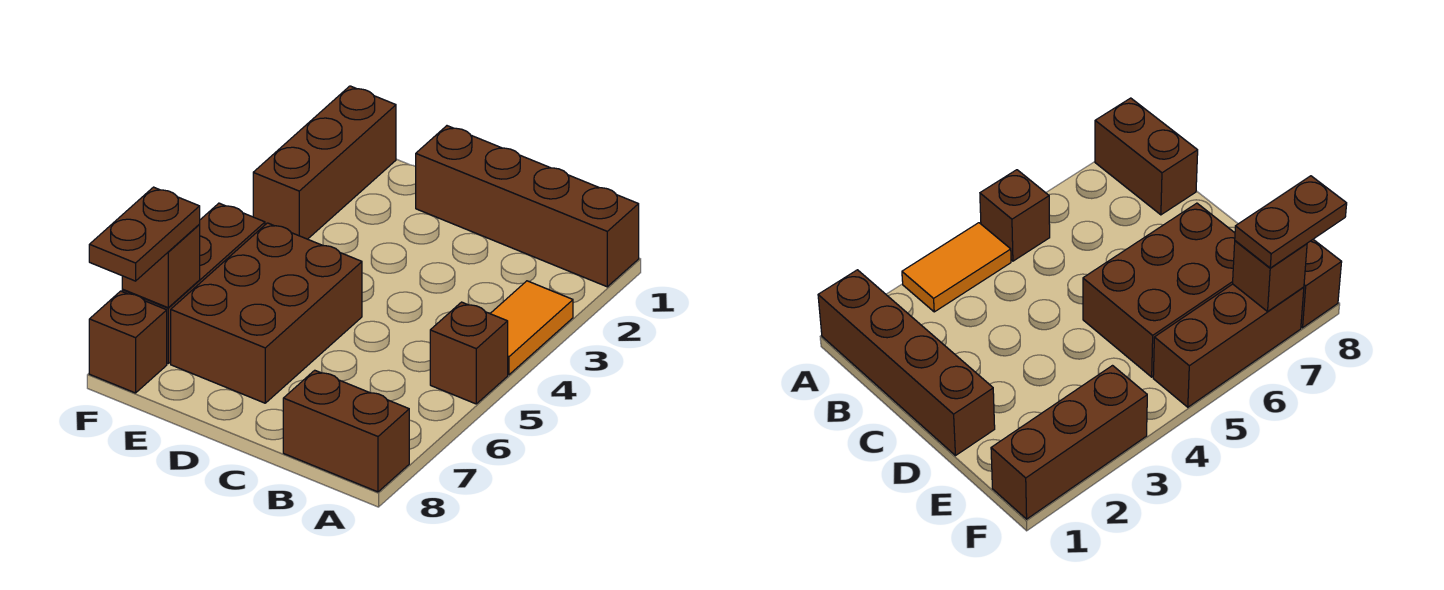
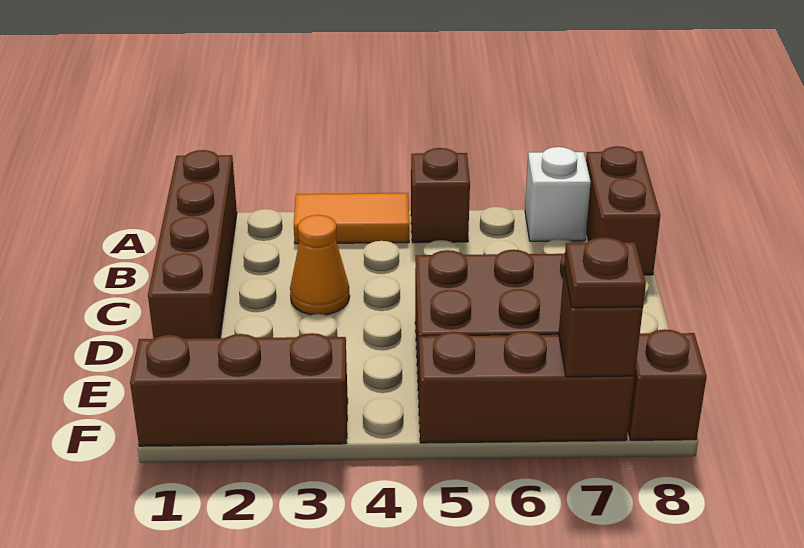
none -> white 1x1 brick [525,147,591,241]
none -> orange 1x1 cone [290,215,350,315]
brown 1x2 plate [89,187,200,281] -> brown 1x1 plate [564,237,646,308]

